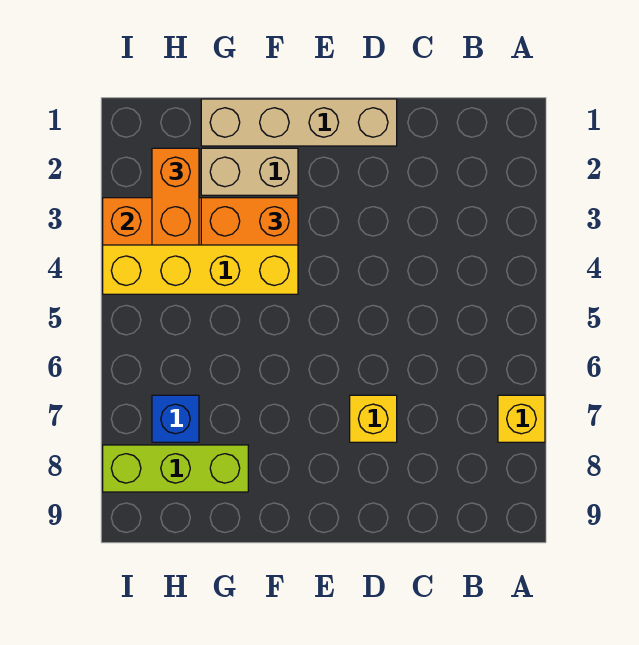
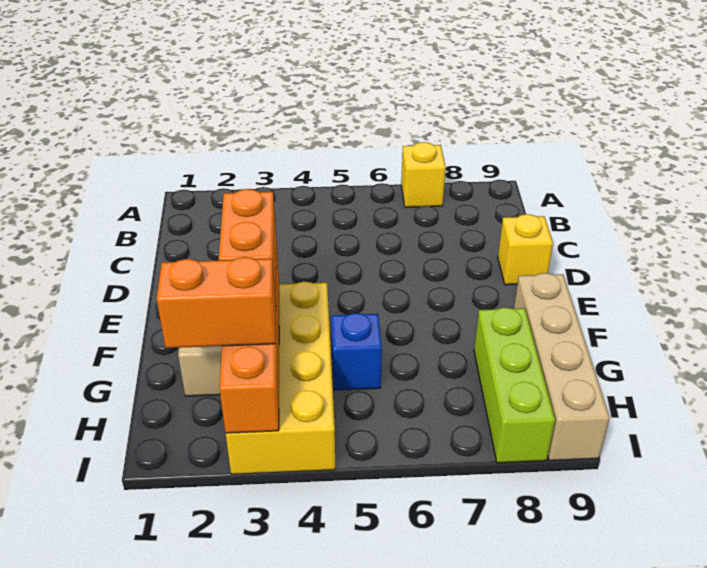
tan 1x4 brick [201,99,397,146] -> tan 1x4 brick moved to [514,273,610,461]
yellow 1x1 brick [350,395,397,442] -> yellow 1x1 brick moved to [498,214,553,285]
blue 1x1 brick [152,395,199,442] -> blue 1x1 brick moved to [331,313,382,390]

